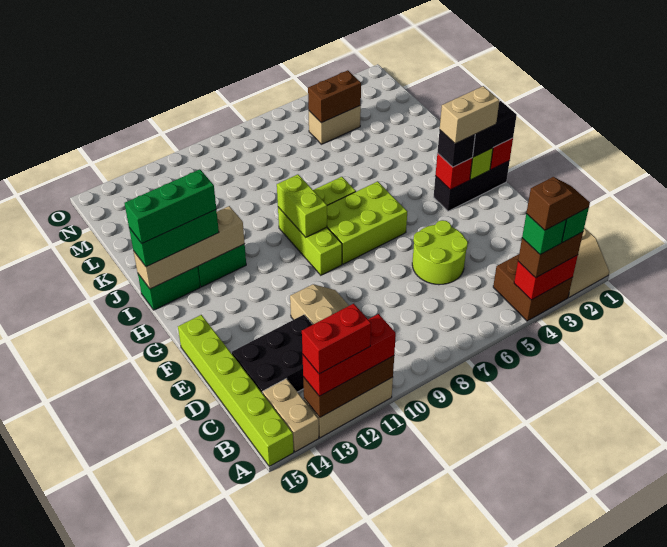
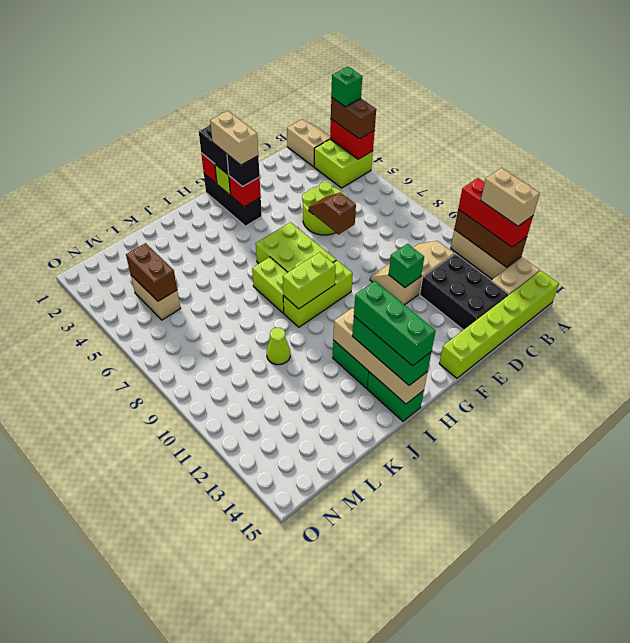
brown 2x2 brick [493,254,573,321] -> lime 2x2 brick [314,139,373,188]
brown 1x2 slope [526,177,590,230] -> brown 1x2 slope moved to [309,192,356,234]
green 1x1 brick [522,214,566,255] -> green 1x1 brick moved to [388,244,424,287]
red 1x2 brick [302,304,371,374] -> tan 1x2 brick [481,168,540,226]
none -> lime 1x1 cone [267,328,290,365]

